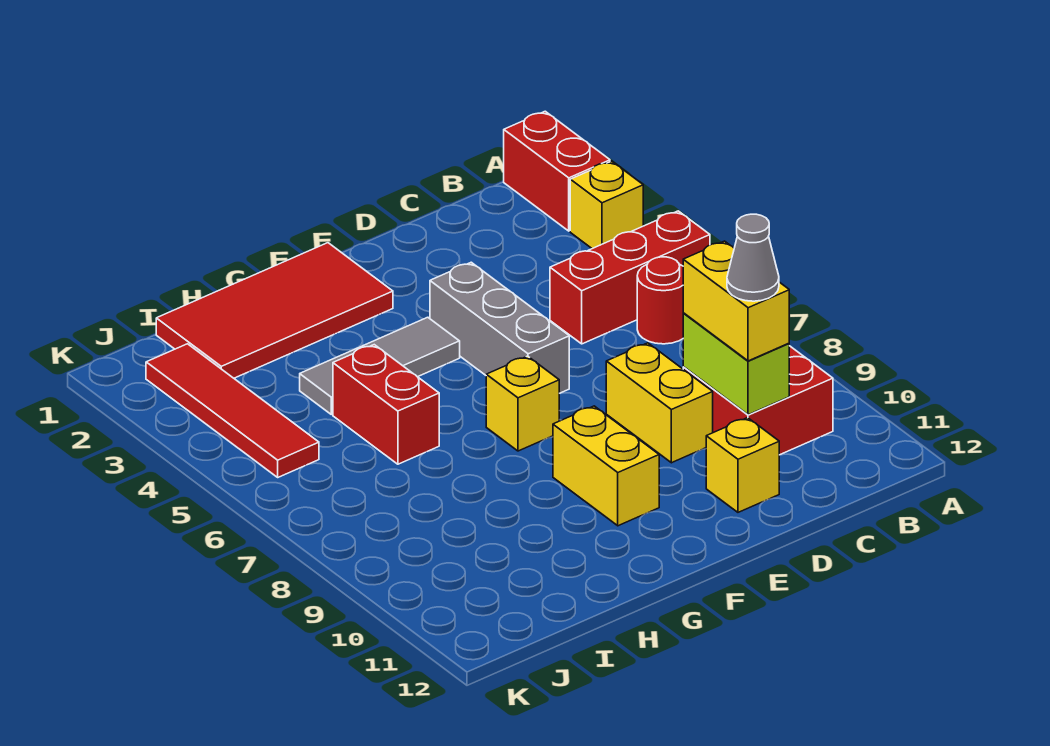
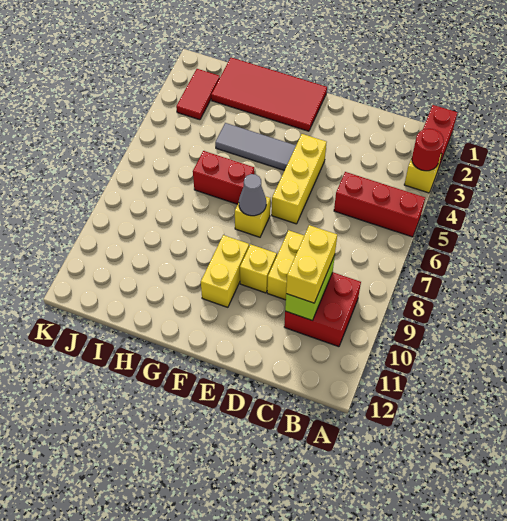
red 1x1 round brick [637,257,683,344] -> red 1x1 round brick moved to [412,129,444,171]
grey 1x1 cone [727,214,779,301] -> grey 1x1 cone moved to [239,174,266,216]
yellow 1x1 brick [706,418,779,512] -> yellow 1x1 brick moved to [240,244,277,293]
grey 1x3 brick [430,262,569,393] -> yellow 1x3 brick [272,134,327,224]
red 1x2 brick [333,345,439,464] -> red 1x2 brick turned to [193,151,254,204]
red 1x4 tile [146,344,319,477] -> red 1x2 tile [176,69,220,120]

